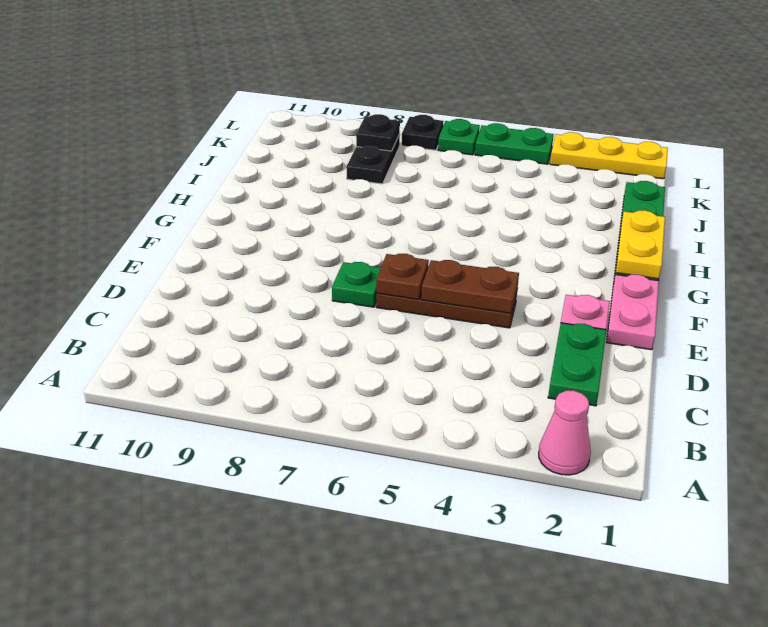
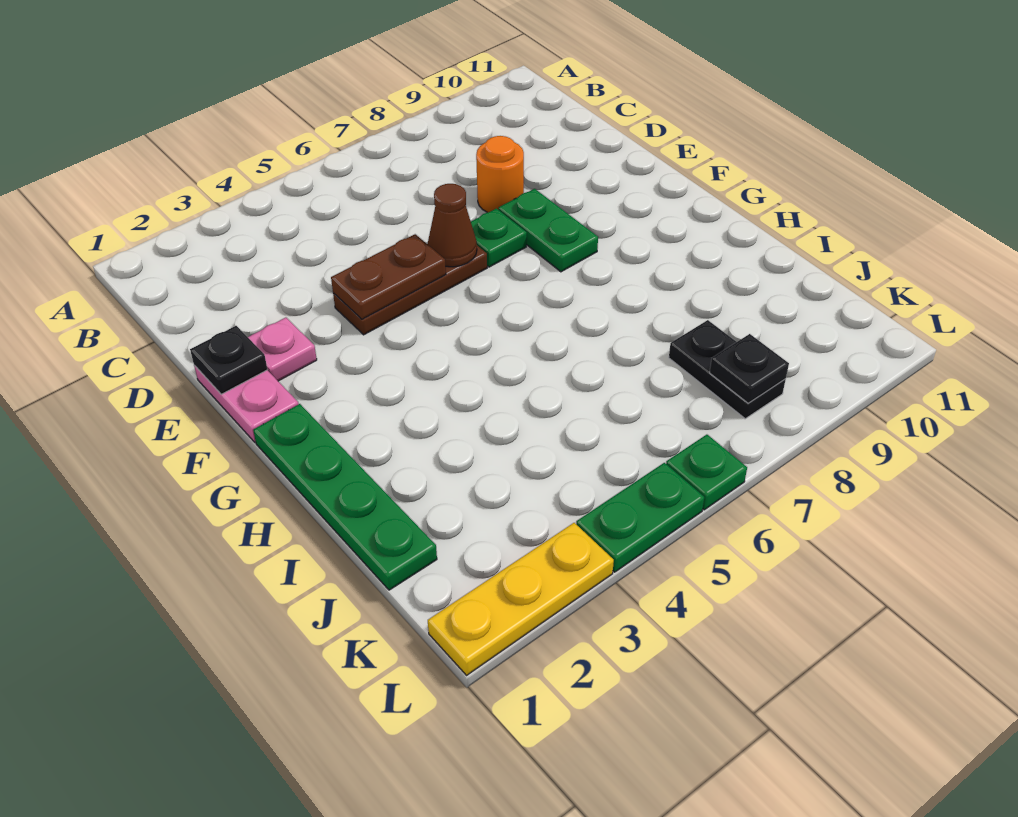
pink 1x1 cone [539,391,591,475] -> none
green 1x2 plate [548,323,606,406] -> green 1x2 plate moved to [498,189,598,272]
none -> orange 1x1 round brick [476,136,524,212]
brown 1x1 plate [376,254,429,300] -> brown 1x1 cone [428,184,477,267]
yellow 1x2 plate [616,211,665,279] -> none
black 1x1 plate [402,115,444,150] -> black 1x1 plate moved to [190,326,267,394]

